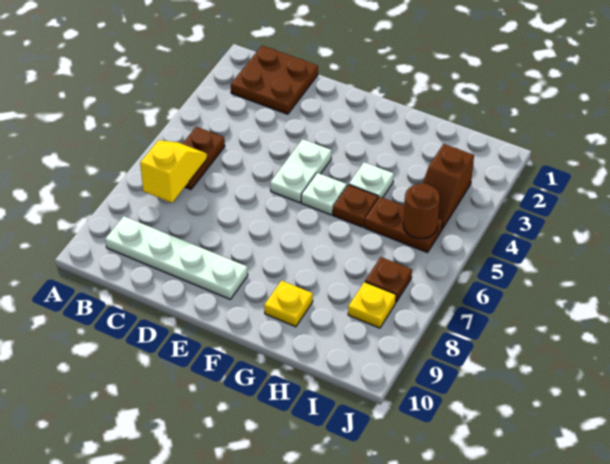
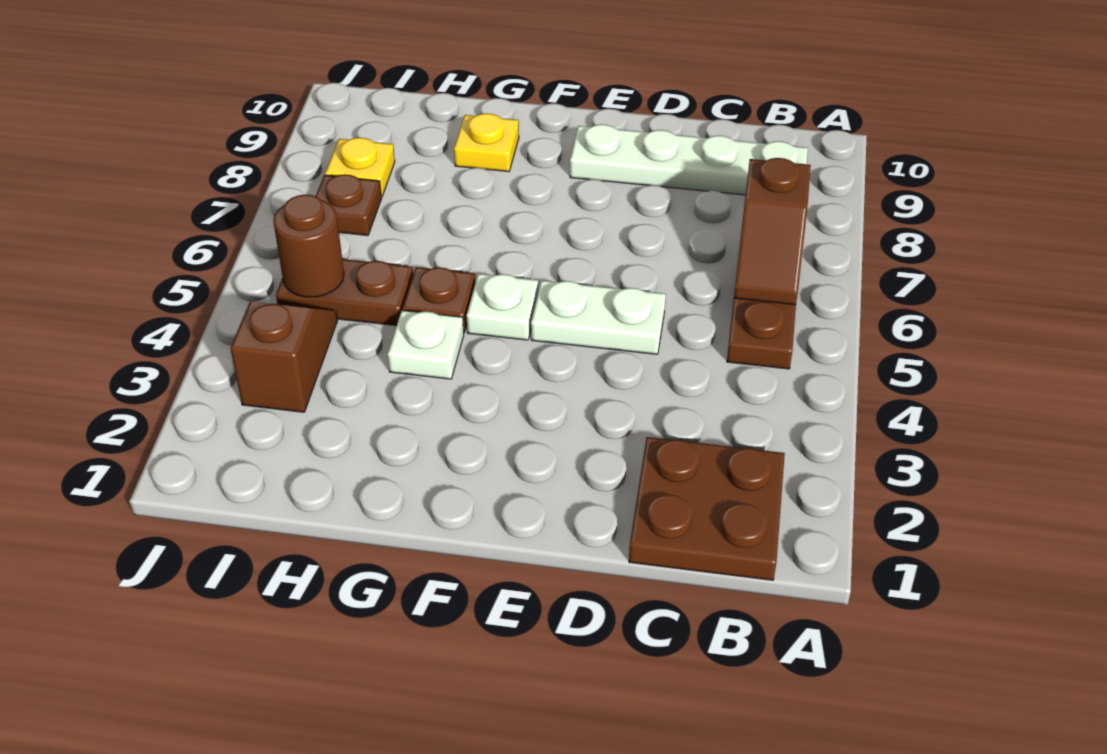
yellow 1x2 slope [140,140,207,203] -> brown 1x2 slope [734,158,811,305]
white 1x2 plate [270,139,331,203] -> white 1x2 plate turned to [531,280,666,354]

